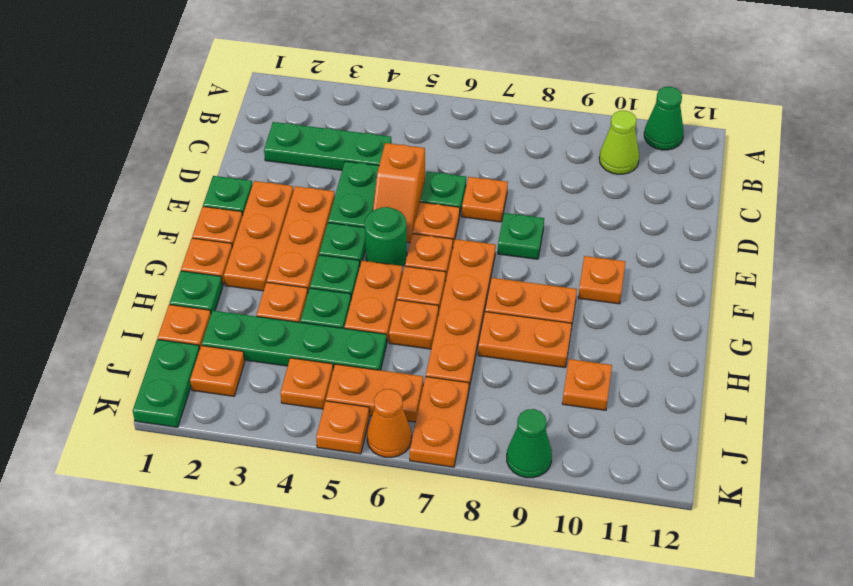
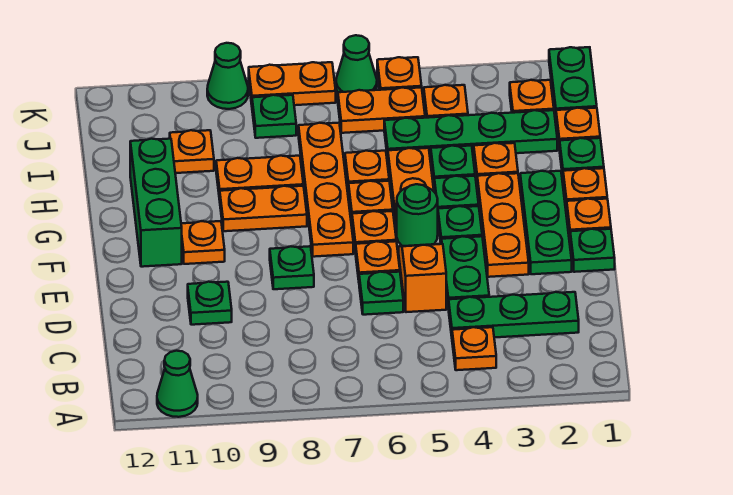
lime 1x1 cone [599,111,639,174] -> none
orange 1x1 plate [462,177,508,222] -> orange 1x1 plate moved to [452,327,496,370]
none -> green 1x1 plate [188,282,232,325]
orange 1x3 plate [224,181,293,291] -> green 1x3 plate [520,171,572,274]
none -> green 1x3 brick [130,139,182,267]
orange 1x2 plate [410,377,469,467] -> orange 1x2 plate turned to [249,62,336,105]
none -> green 1x1 plate [252,95,296,138]
orange 1x1 cone [367,389,412,457] -> green 1x1 cone [336,35,377,92]

